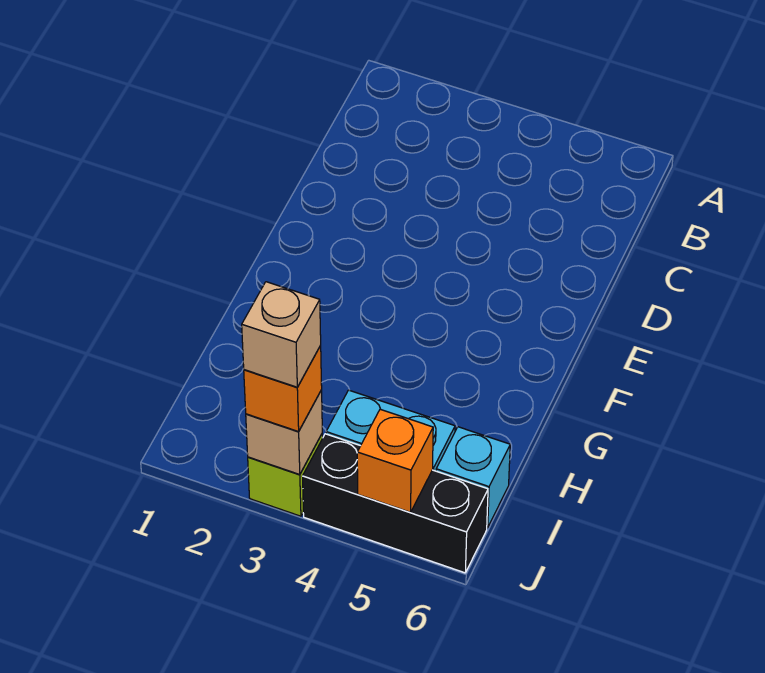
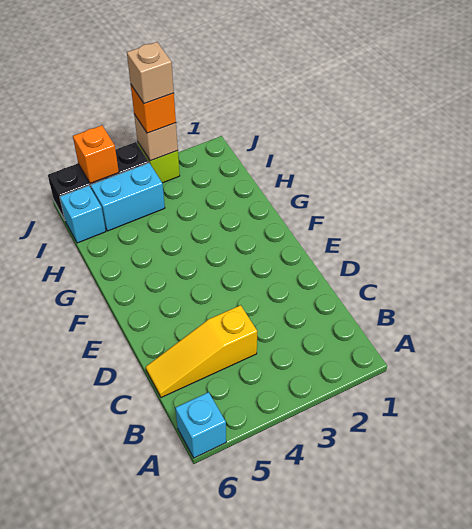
none -> cyan 1x1 brick [175,392,226,458]
none -> yellow 1x3 slope [146,305,257,398]

